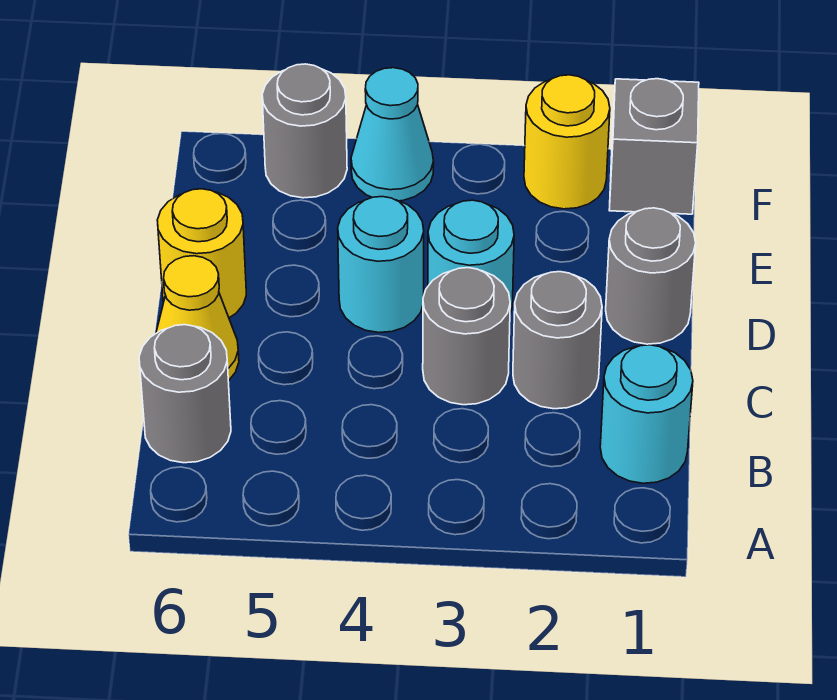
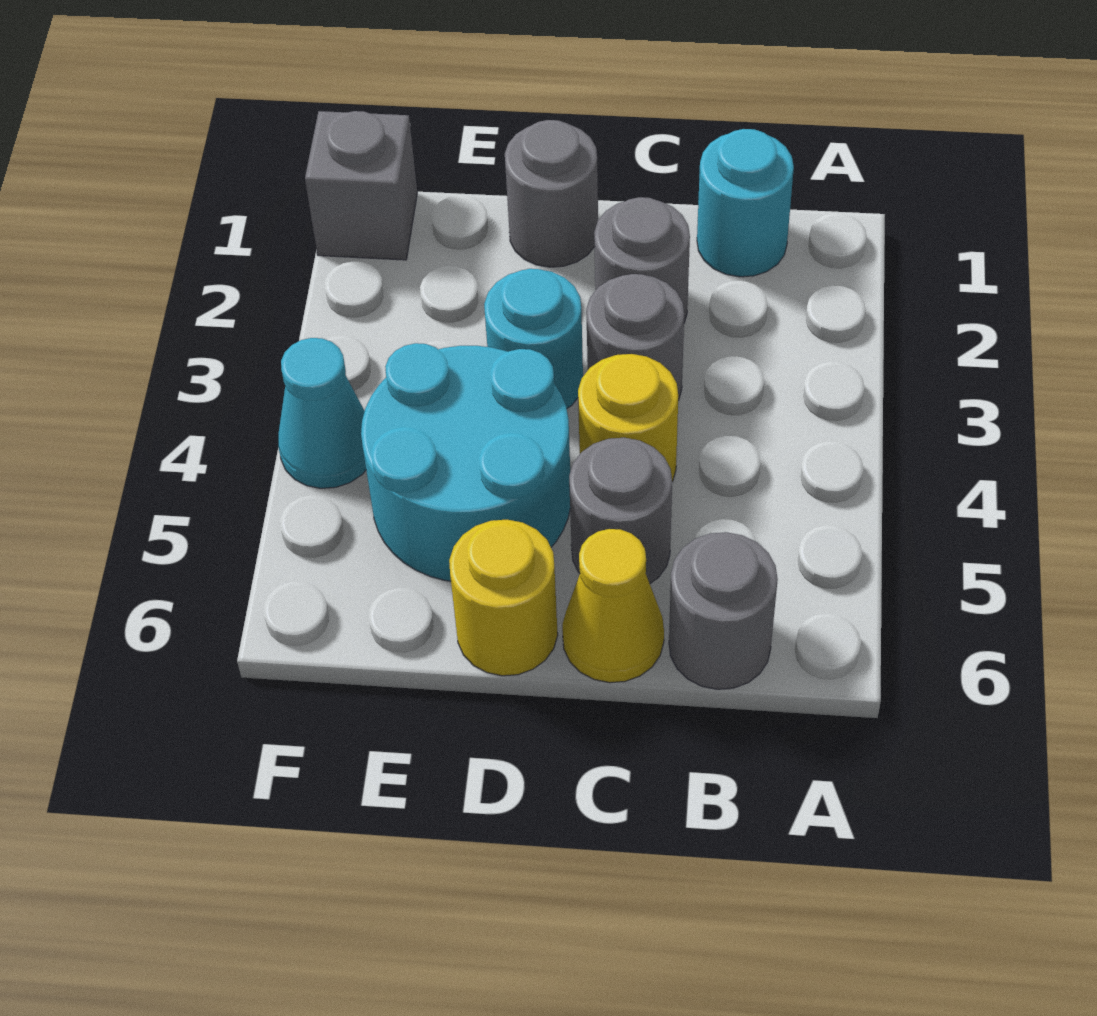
cyan 1x1 round brick [338,197,424,333] -> cyan 2x2 round brick [361,343,570,581]
yellow 1x1 round brick [524,75,610,209] -> yellow 1x1 round brick moved to [578,354,678,482]
grey 1x1 round brick [262,64,347,198] -> grey 1x1 round brick moved to [569,438,672,583]

